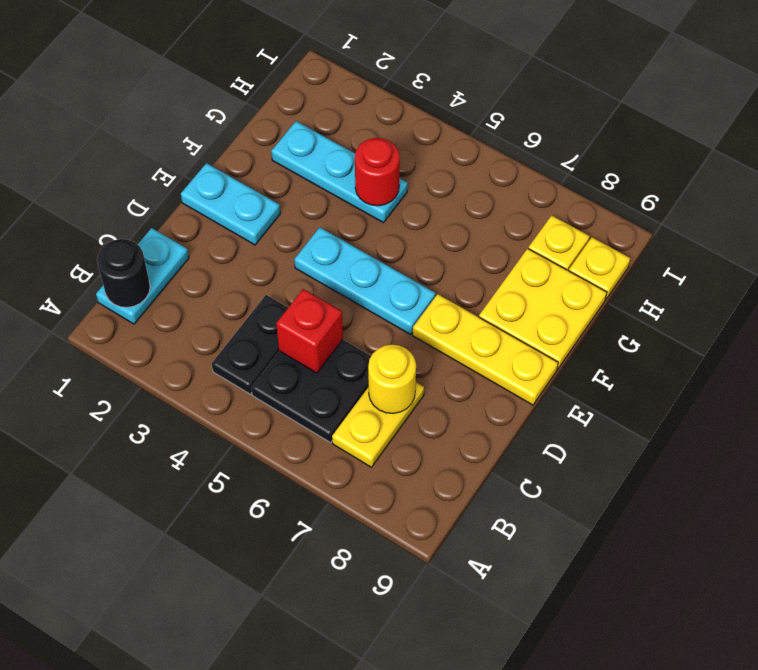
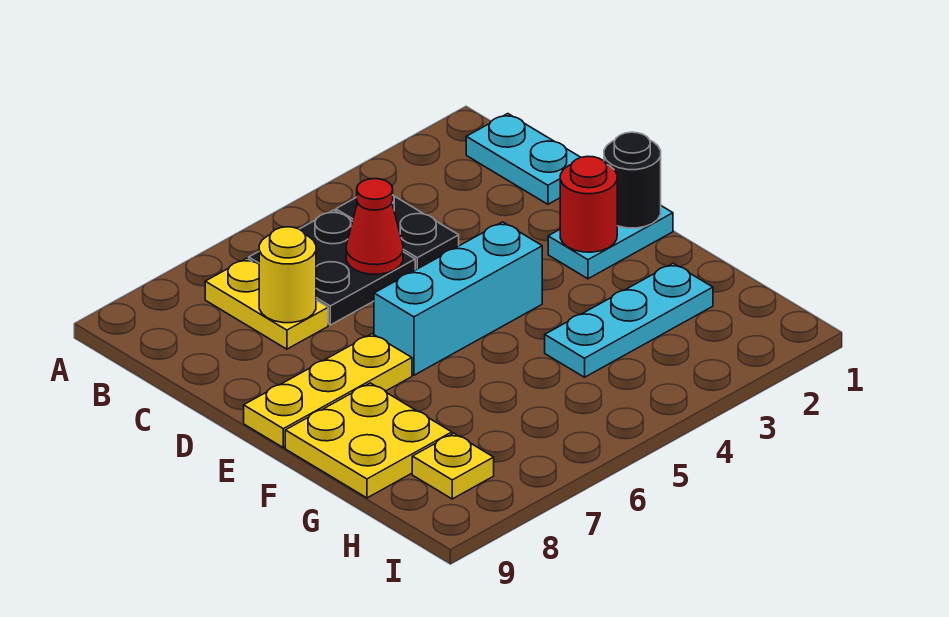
black 1x1 round brick [97,239,150,307] -> black 1x1 round brick moved to [604,132,661,228]
red 1x1 brick [276,289,343,373] -> red 1x1 cone [346,179,403,274]
cyan 1x3 plate [294,227,436,334] -> cyan 1x3 brick [374,222,542,375]
red 1x1 round brick [355,138,400,206] -> red 1x1 round brick moved to [560,156,617,252]
yellow 1x1 plate [569,237,630,299] -> none

